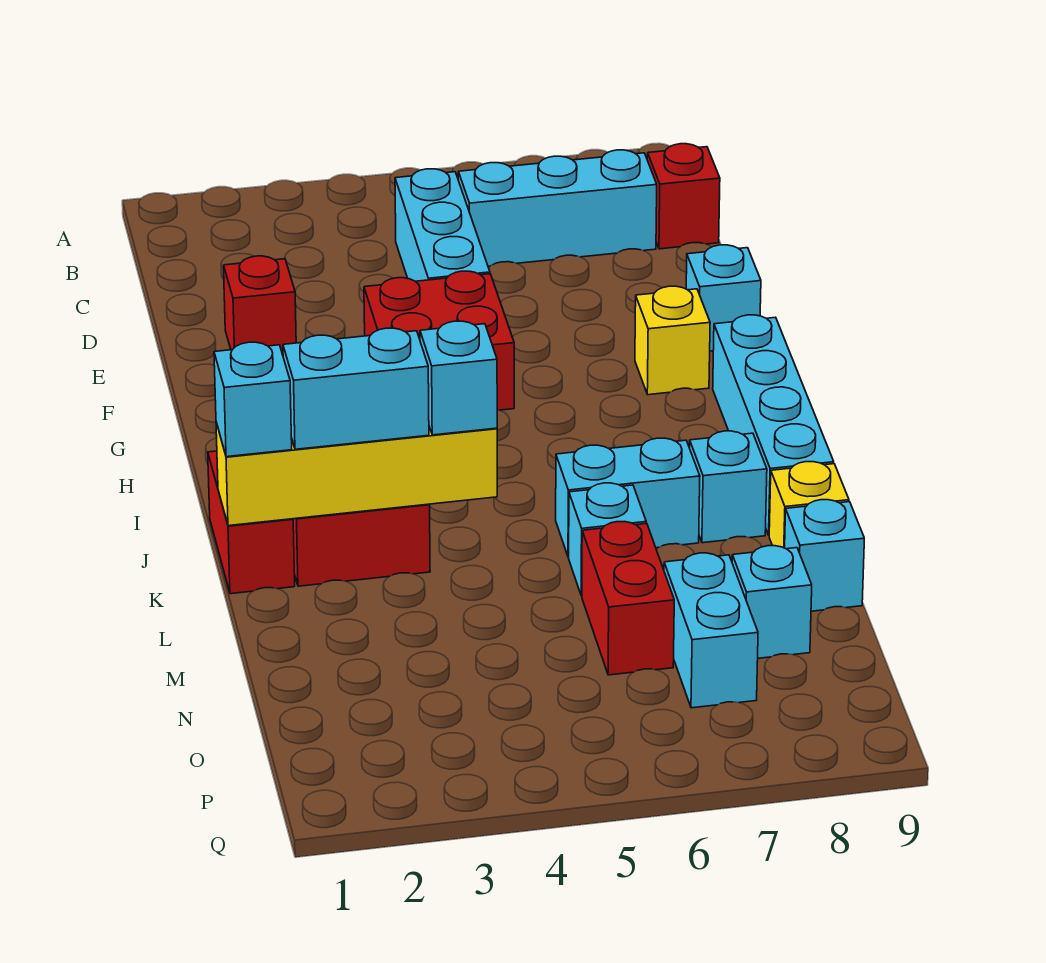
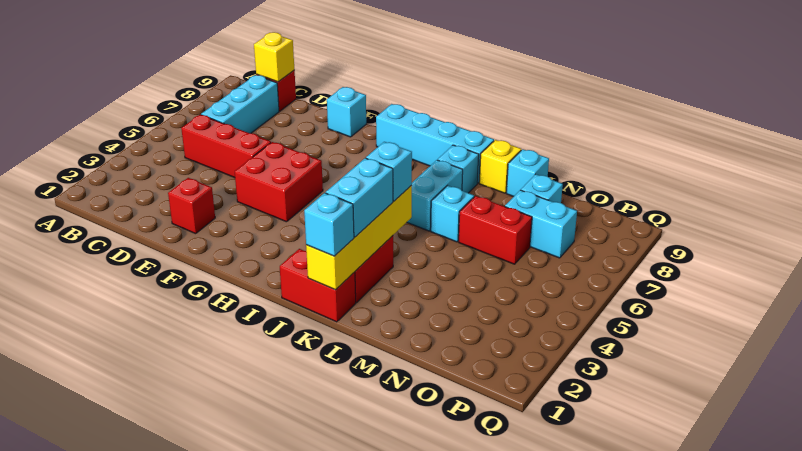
cyan 1x3 brick [395,169,490,281] -> red 1x3 brick [181,115,271,177]
yellow 1x1 brick [635,286,710,395] -> yellow 1x1 brick moved to [254,32,294,82]

